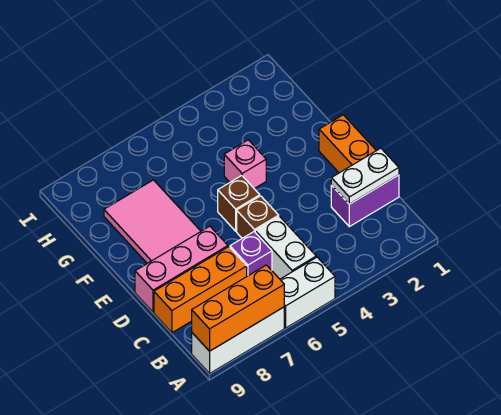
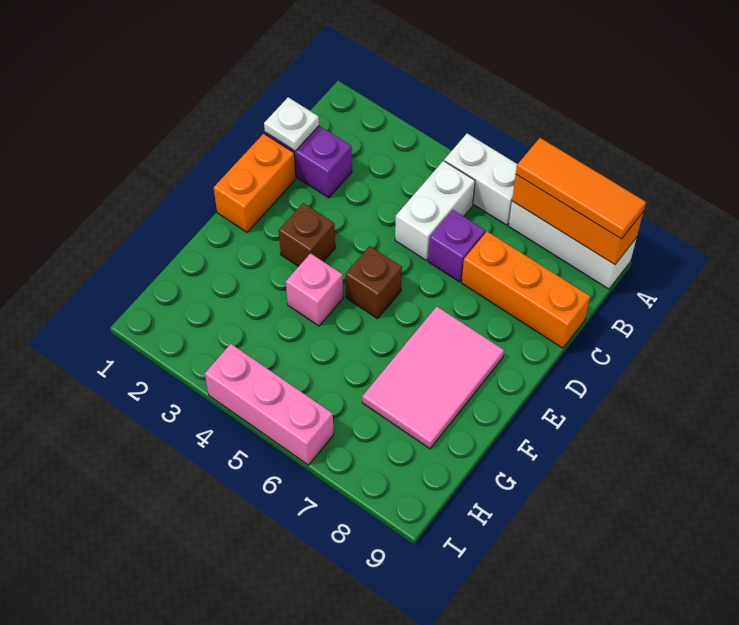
none -> orange 1x3 tile [516,138,646,239]
white 1x2 plate [331,148,399,204] -> white 1x1 plate [264,97,319,151]
brown 1x1 brick [237,196,279,238] -> brown 1x1 brick moved to [279,203,335,267]
pink 1x3 brick [135,226,228,312] -> pink 1x3 brick moved to [205,344,334,465]

